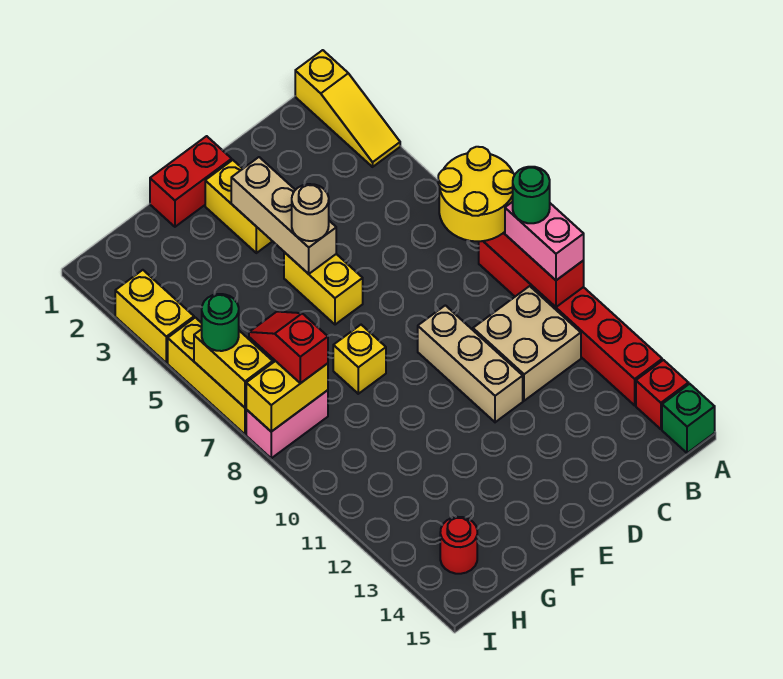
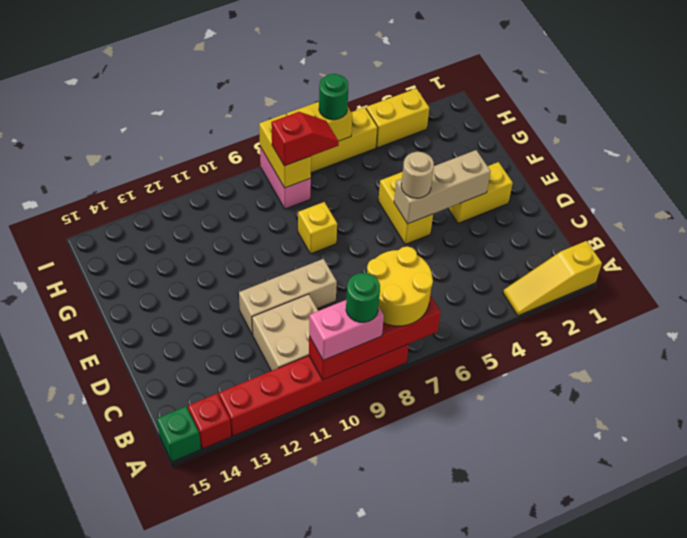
red 1x2 brick [150,136,232,227] -> none
yellow 1x2 brick [284,252,363,325] -> yellow 1x2 brick turned to [378,172,433,245]
red 1x1 round brick [440,517,477,574] -> none

